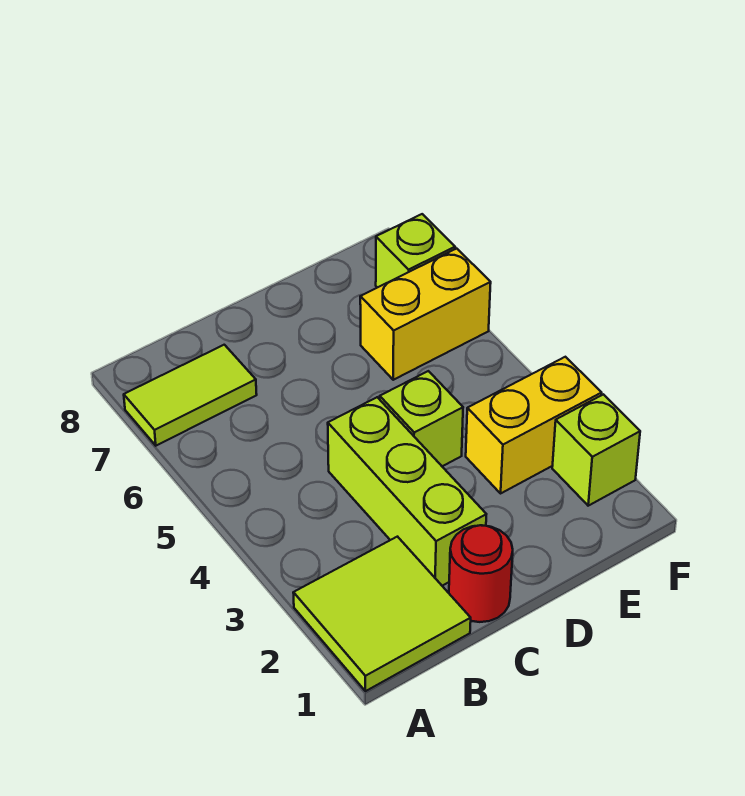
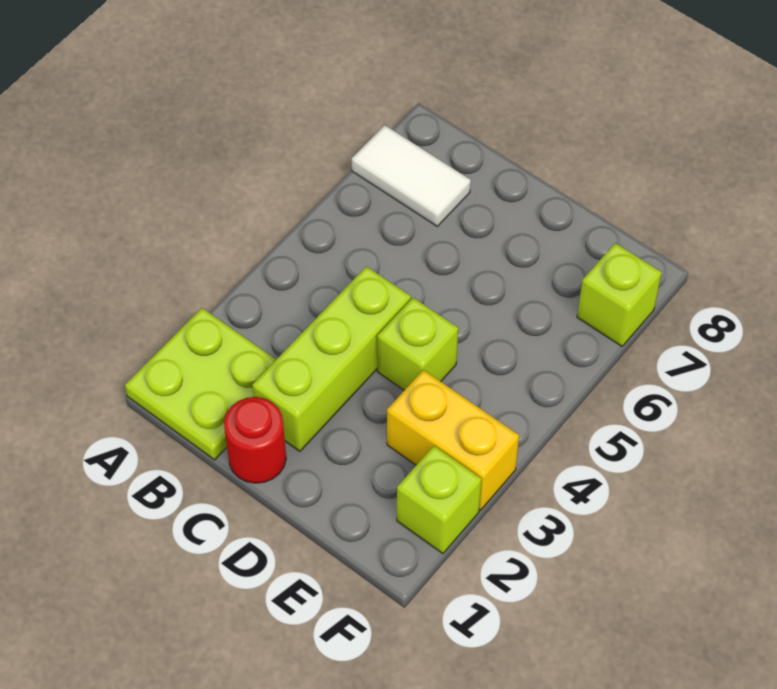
lime 2x2 tile [293,537,471,691] -> lime 2x2 plate [125,308,276,460]
lime 1x2 tile [124,345,257,446] -> white 1x2 tile [352,125,471,226]
yellow 1x2 brick [360,249,491,380] -> none

